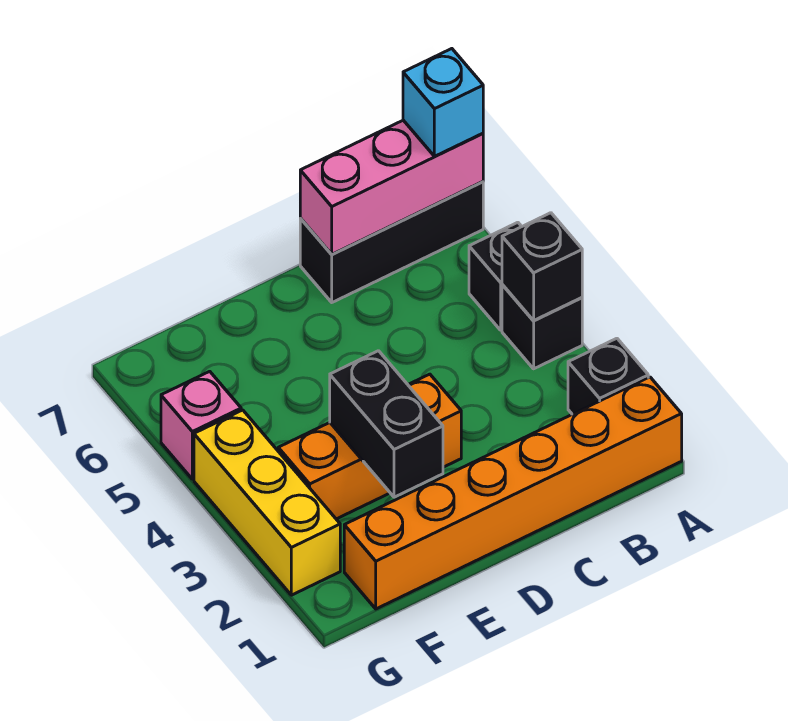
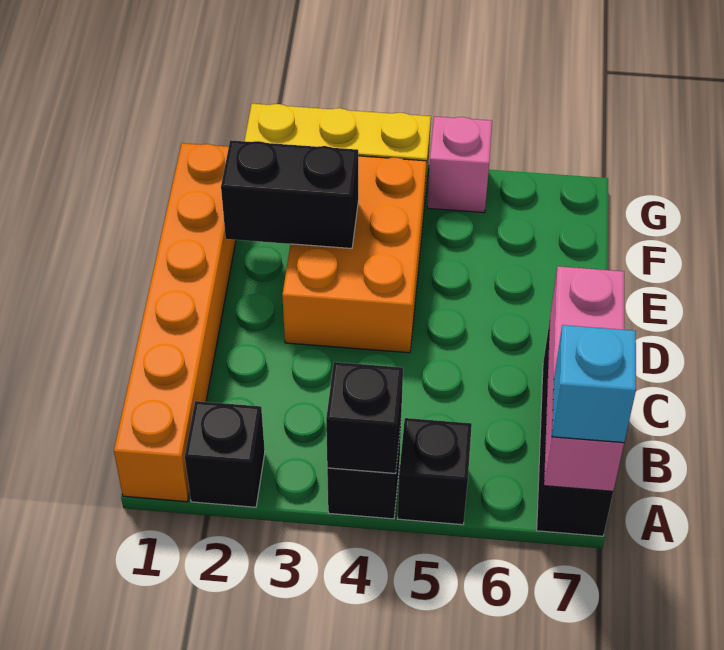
orange 1x3 brick [278,374,461,519] -> orange 2x3 brick [282,156,427,353]

